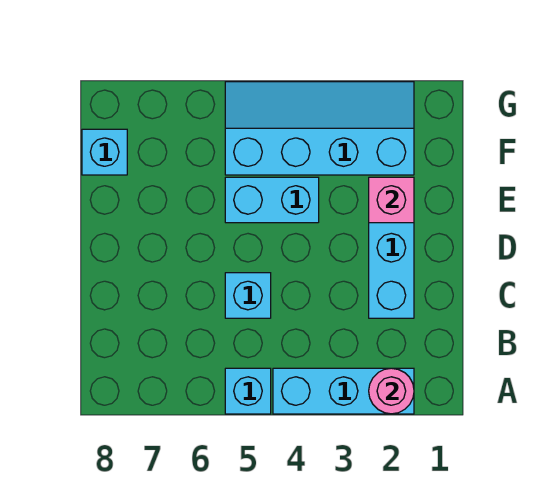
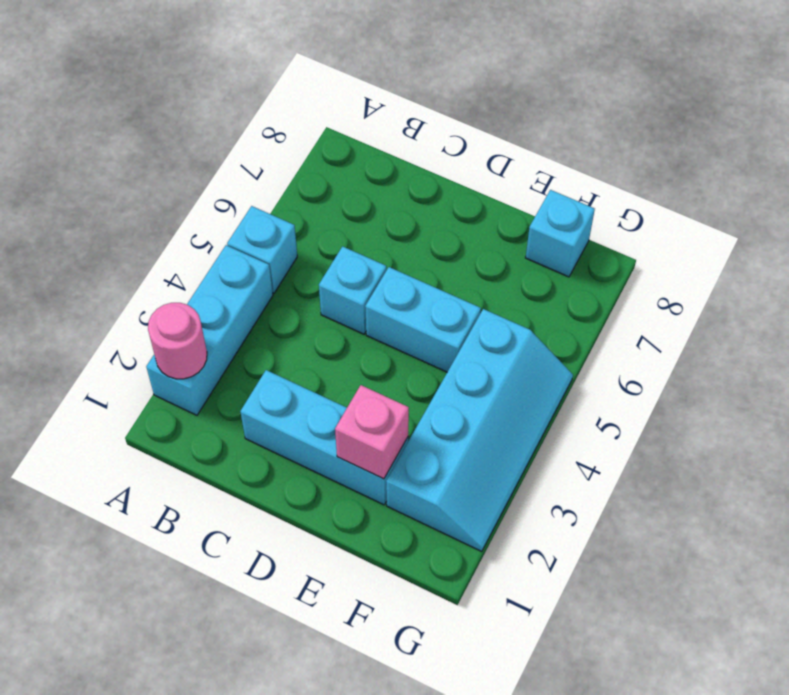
cyan 1x2 brick [225,177,319,223] -> cyan 1x2 brick turned to [365,267,481,372]

